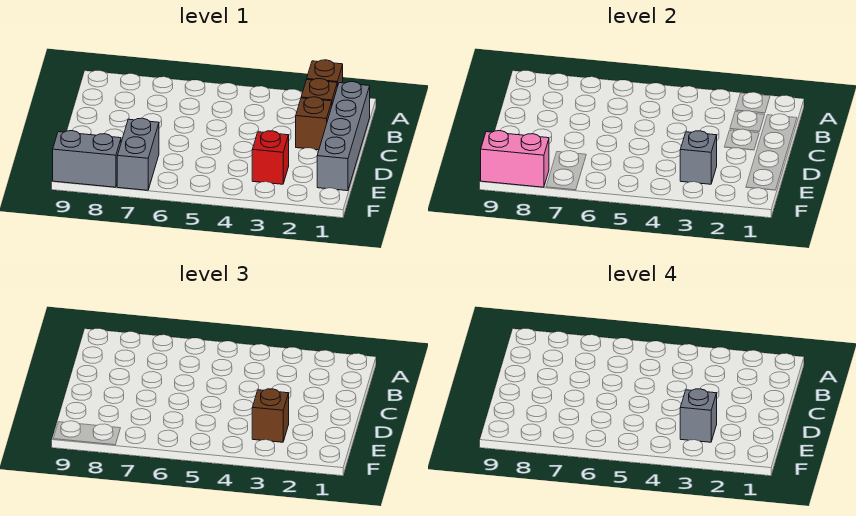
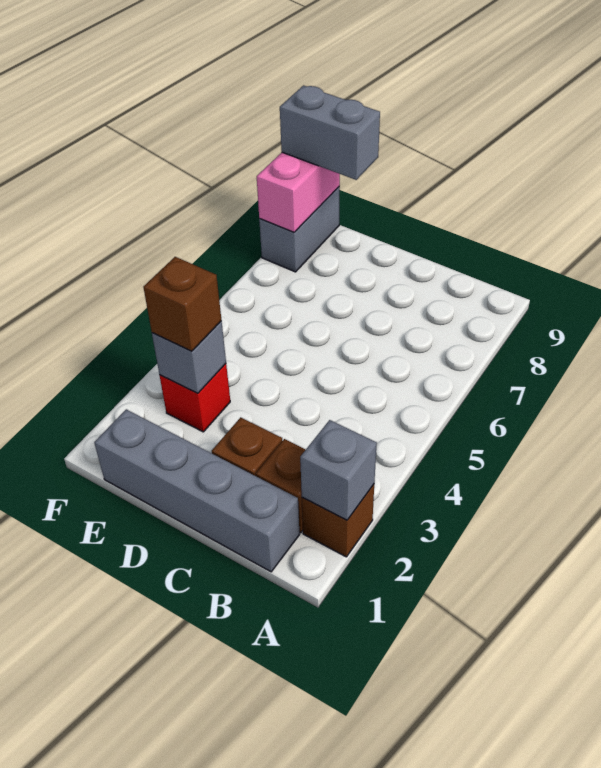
grey 1x1 brick [680,389,717,442] -> grey 1x1 brick moved to [300,420,377,520]
grey 1x2 brick [117,118,159,190] -> grey 1x2 brick moved to [280,86,380,180]

